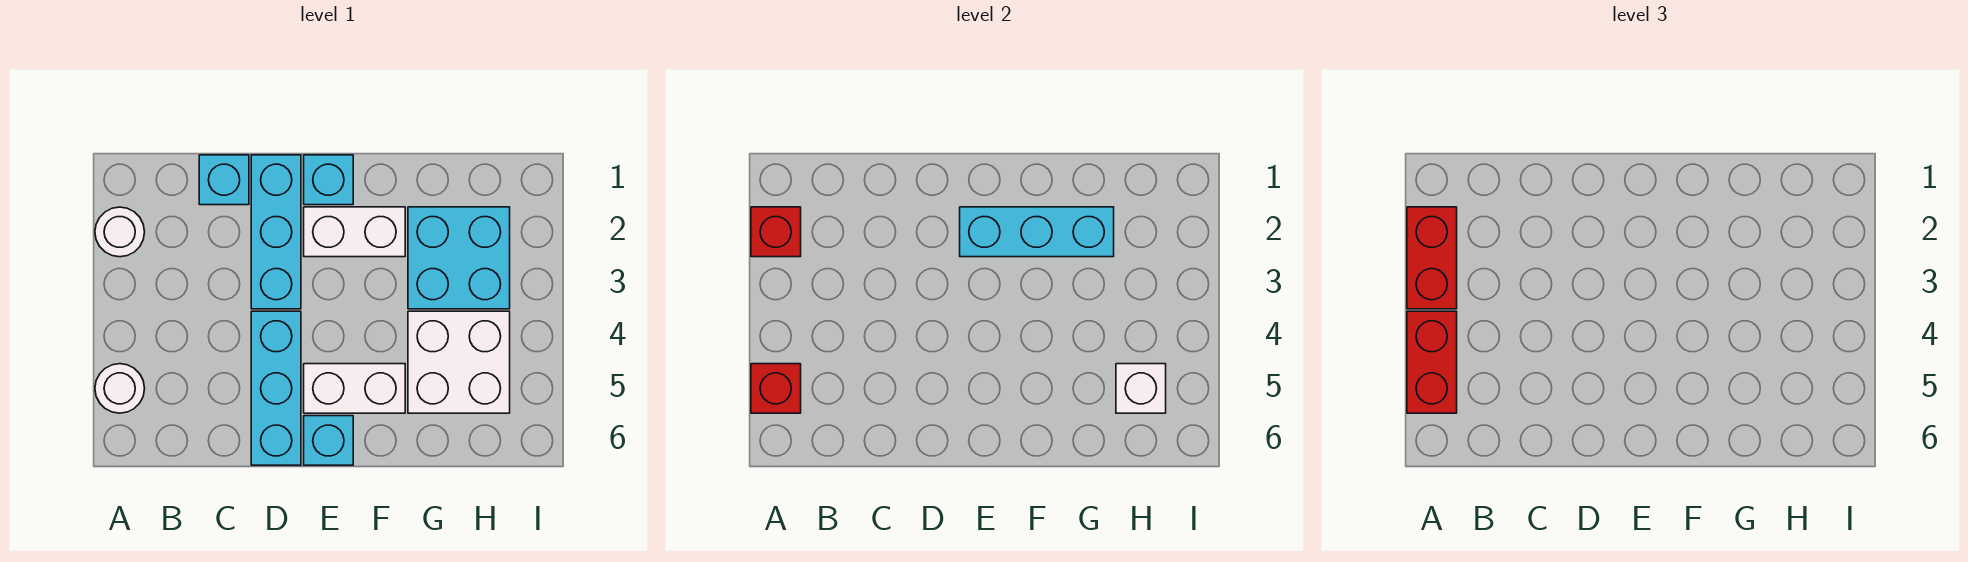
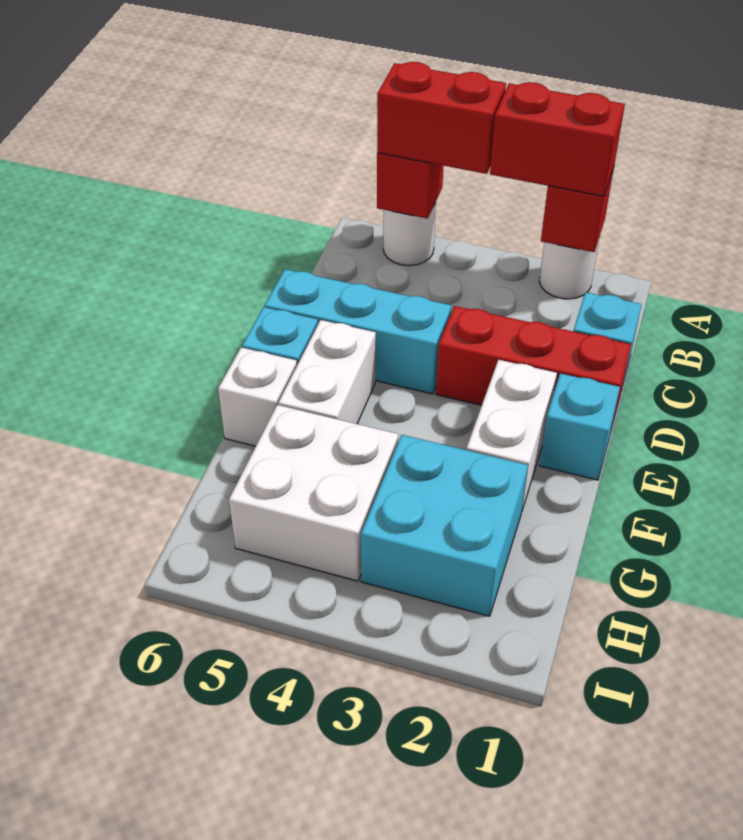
cyan 1x3 brick [251,155,301,309] -> red 1x3 brick [436,306,631,429]
cyan 1x3 brick [960,207,1114,257] -> none
white 1x1 brick [1116,364,1166,413] -> white 1x1 brick moved to [218,347,297,446]

